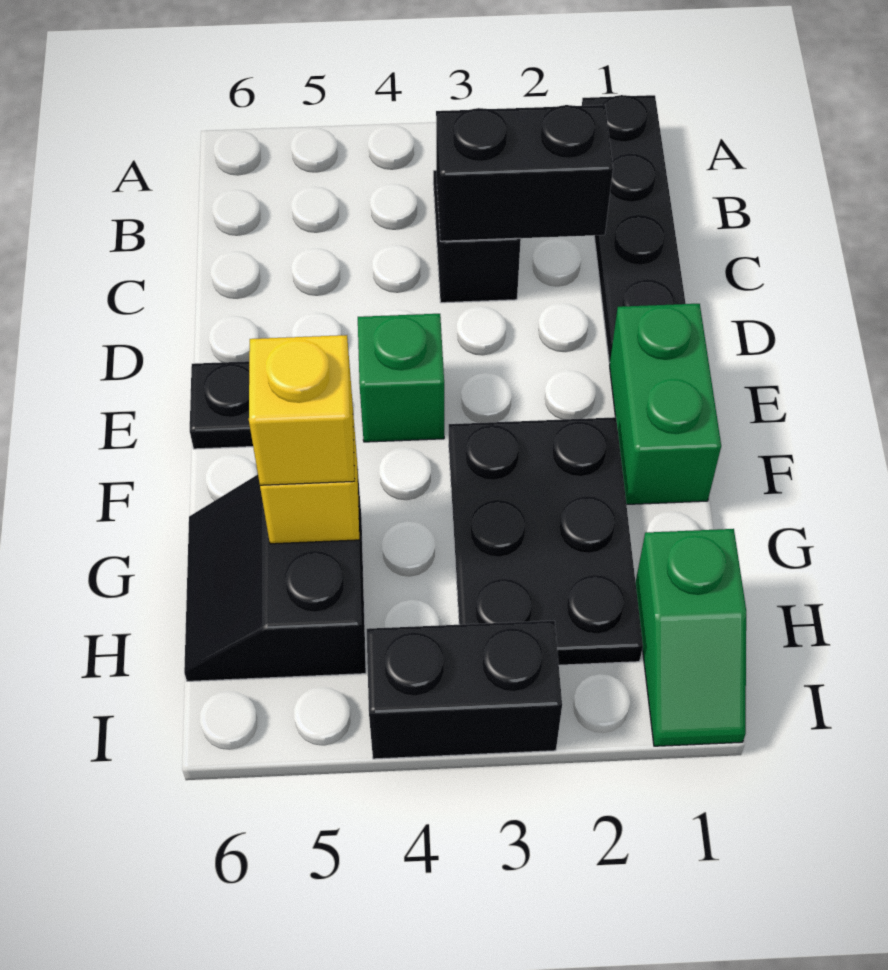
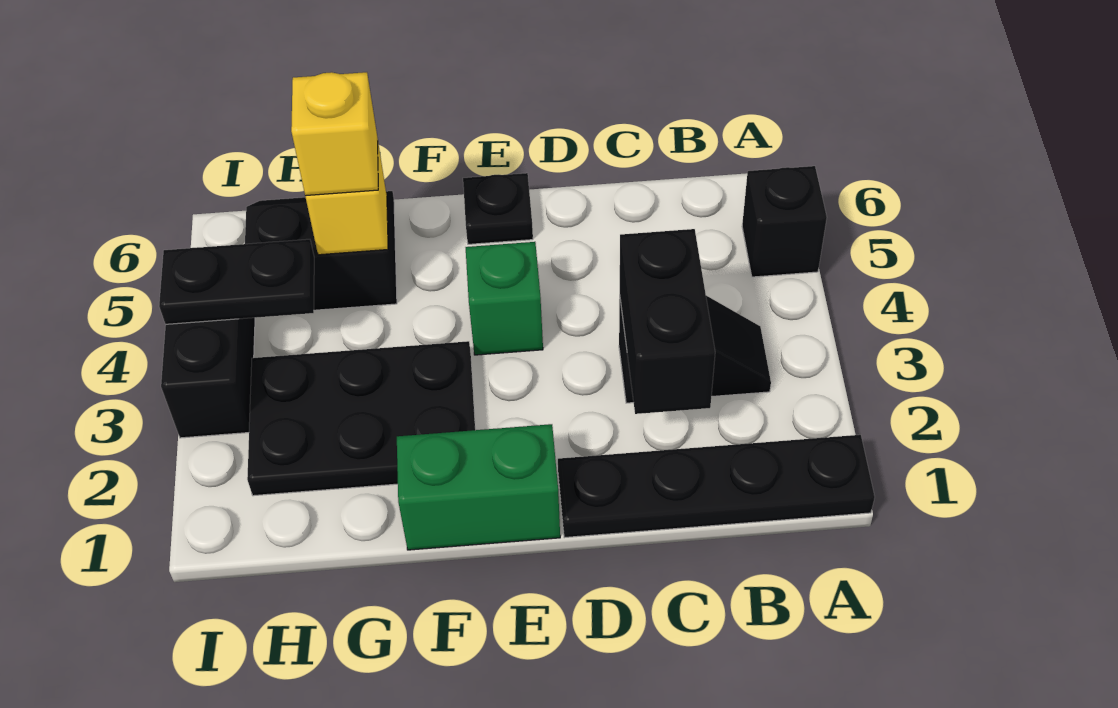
none -> black 1x1 brick [742,166,827,277]
green 1x2 slope [636,529,746,746] -> none
none -> black 1x2 plate [159,239,314,324]

